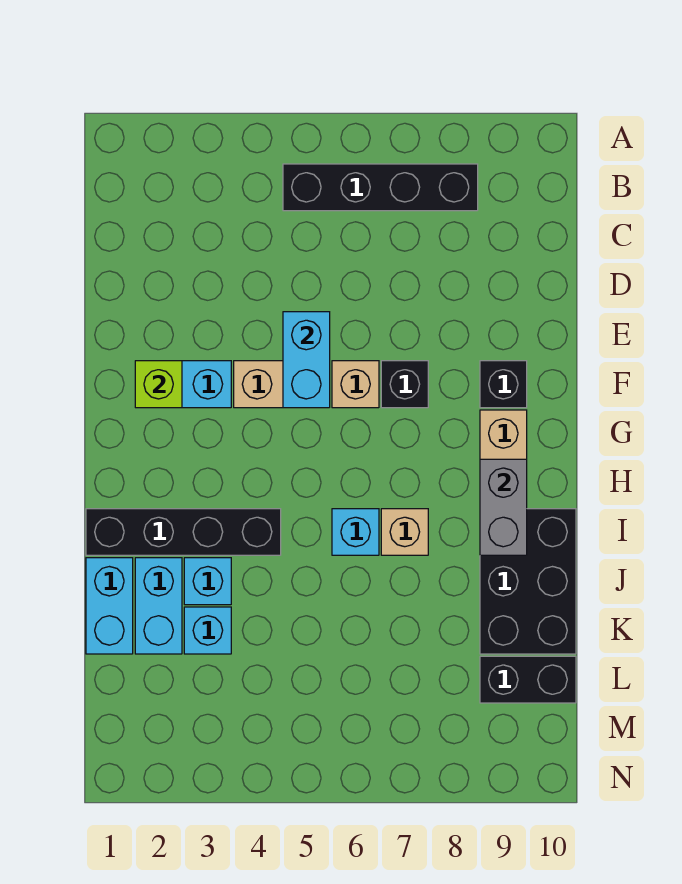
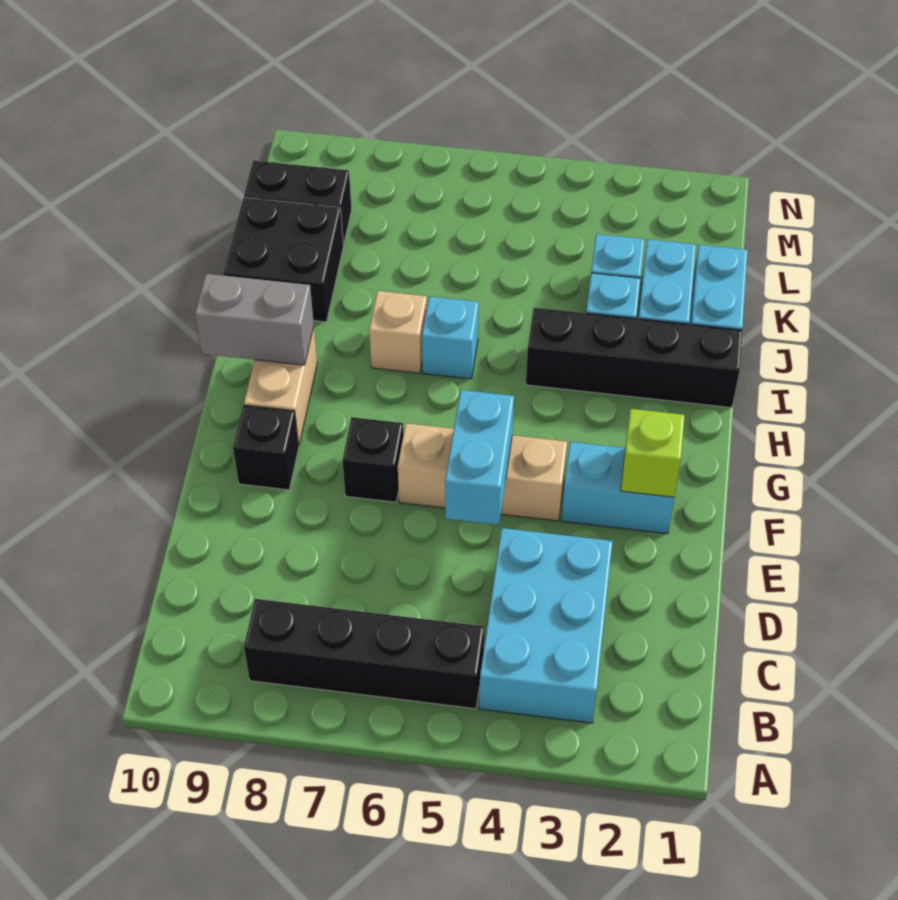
none -> cyan 2x3 brick [479,528,613,723]
grey 1x2 brick [480,459,527,555] -> grey 1x2 brick turned to [195,274,314,365]
black 2x3 brick [480,509,576,654] -> black 2x2 brick [223,197,343,322]

